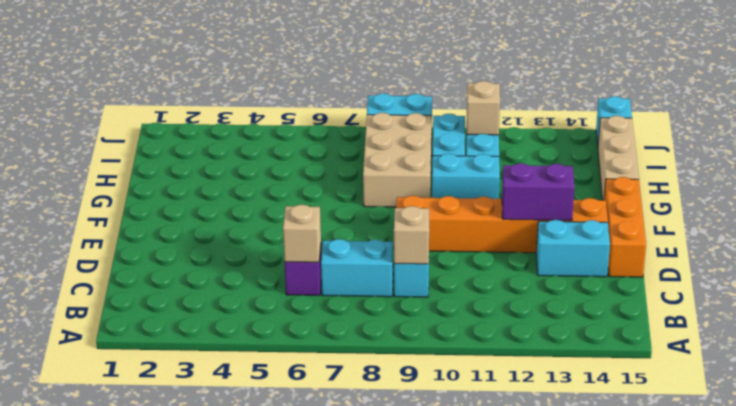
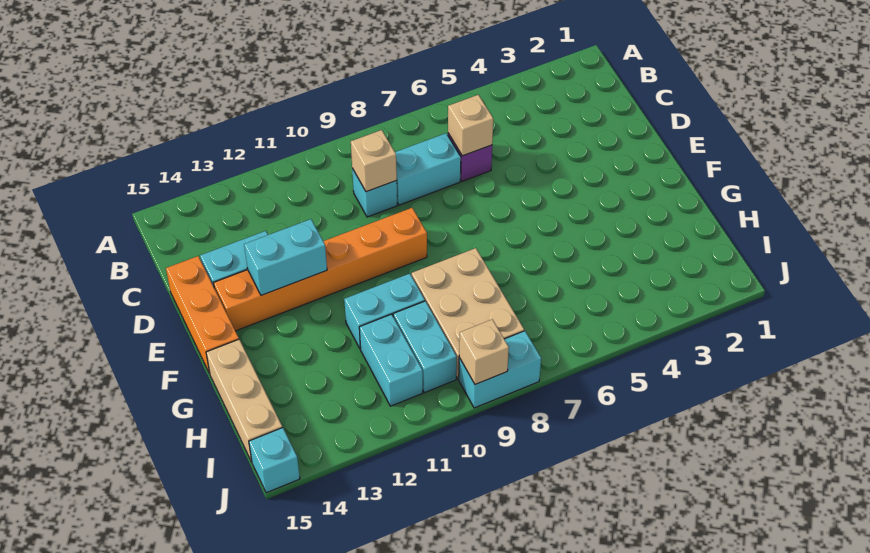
purple 1x2 brick [502,163,574,220] -> cyan 1x2 brick [244,219,327,295]
tan 1x1 brick [467,81,500,135] -> tan 1x1 brick moved to [459,319,509,384]

